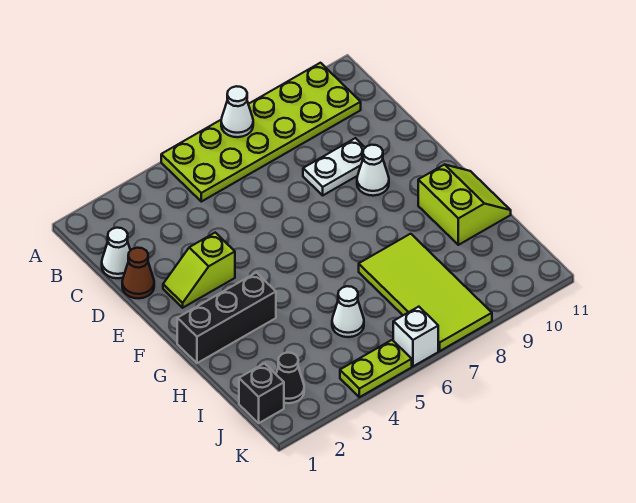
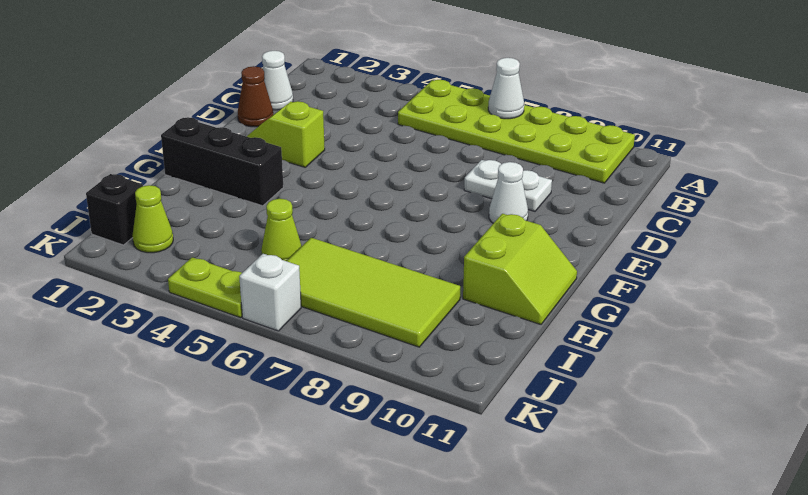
lime 2x4 tile [359,234,492,351] -> lime 2x4 tile turned to [287,238,460,347]
white 1x1 cone [332,286,364,337] -> lime 1x1 cone [261,199,302,261]
black 1x1 cone [276,353,304,403] -> lime 1x1 cone [132,185,173,253]

